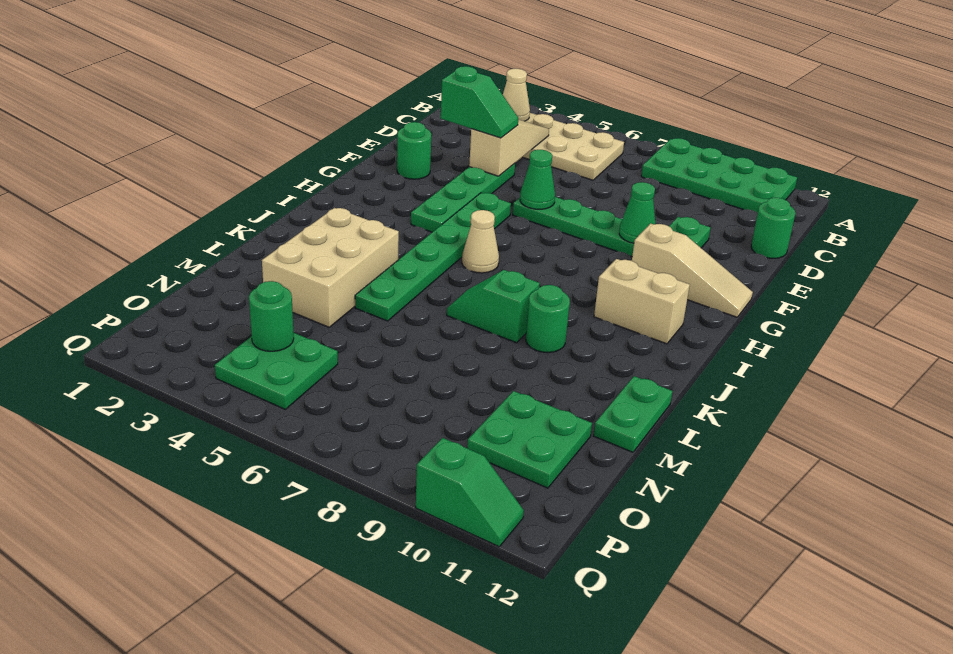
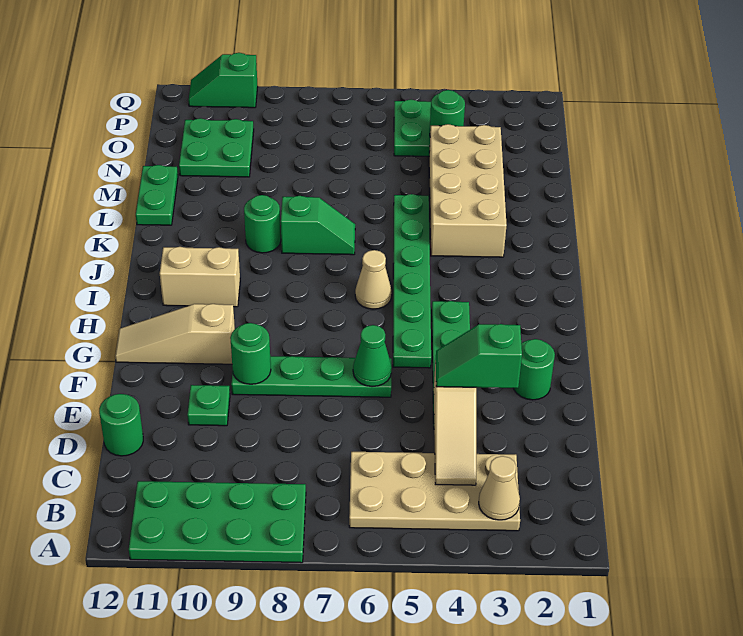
green 1x1 cone [619,182,655,243] -> green 1x1 round brick [230,323,271,384]
tan 2x3 brick [262,208,399,327] -> tan 2x4 brick [429,124,507,257]

